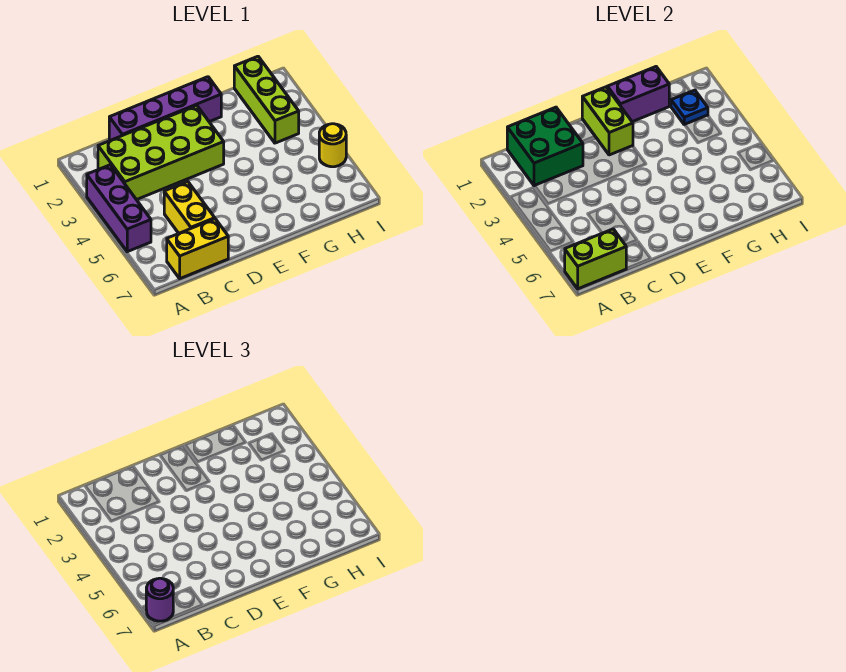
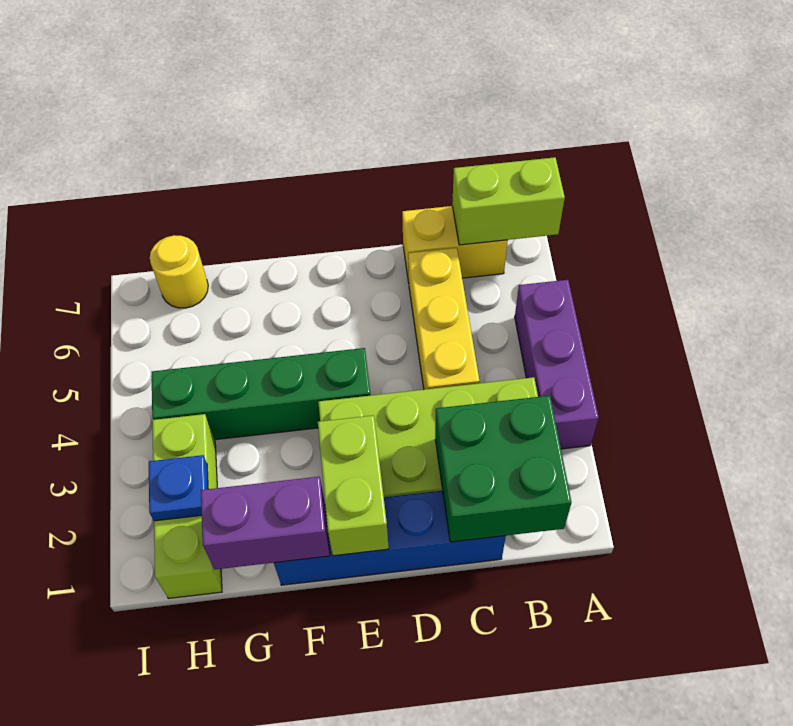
purple 1x1 round brick [146,578,173,621] -> none
purple 1x4 brick [109,77,221,140] -> blue 1x4 brick [274,491,506,585]
yellow 1x2 brick [164,181,215,233] -> yellow 1x3 brick [408,248,480,390]
none -> green 1x4 brick [152,348,371,440]
yellow 1x1 round brick [319,124,346,167] -> yellow 1x1 round brick moved to [150,235,208,308]

